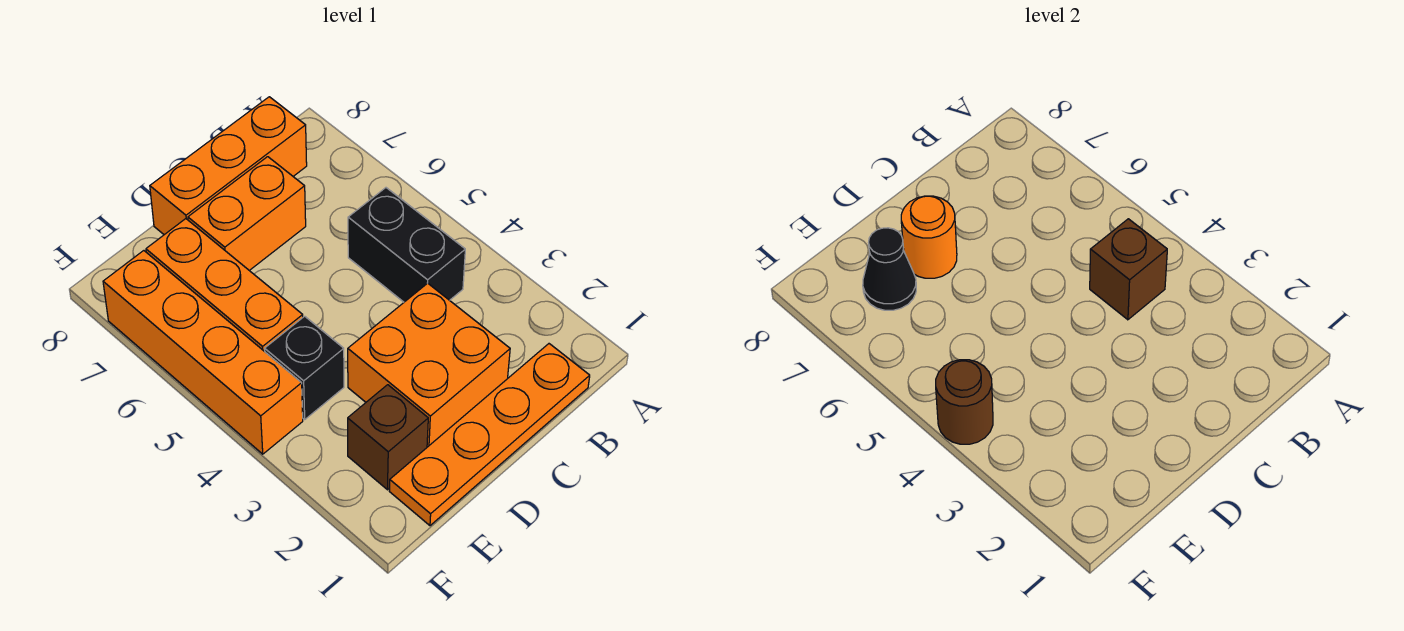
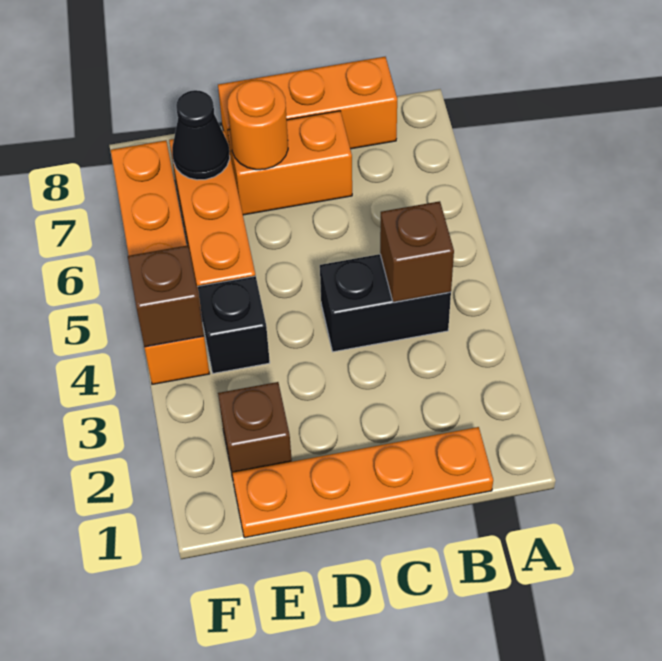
black 1x2 brick [348,188,465,302] -> black 1x2 brick turned to [320,254,451,352]
orange 2x2 brick [348,283,510,447] -> none
brown 1x1 round brick [936,360,993,444] -> brown 1x1 brick [128,245,204,347]

